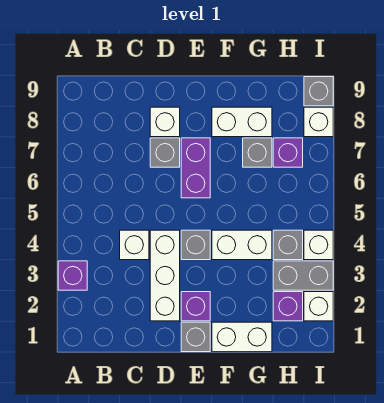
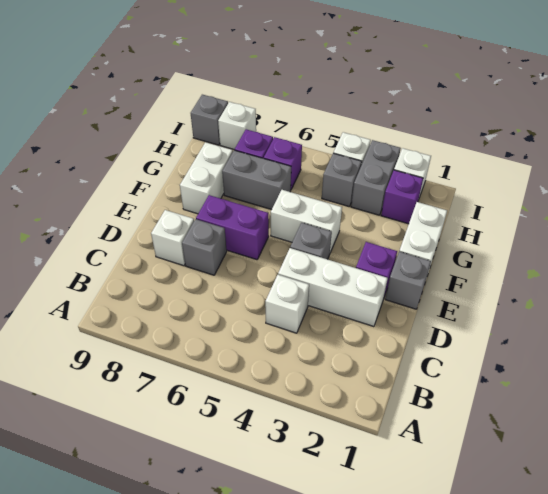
purple 1x1 brick [58,261,87,290] -> purple 1x1 brick moved to [264,137,302,189]
white 1x2 brick [212,230,272,260] -> white 1x2 brick turned to [271,190,342,253]
grey 1x1 brick [243,138,272,167] -> grey 1x2 brick [222,150,291,210]

